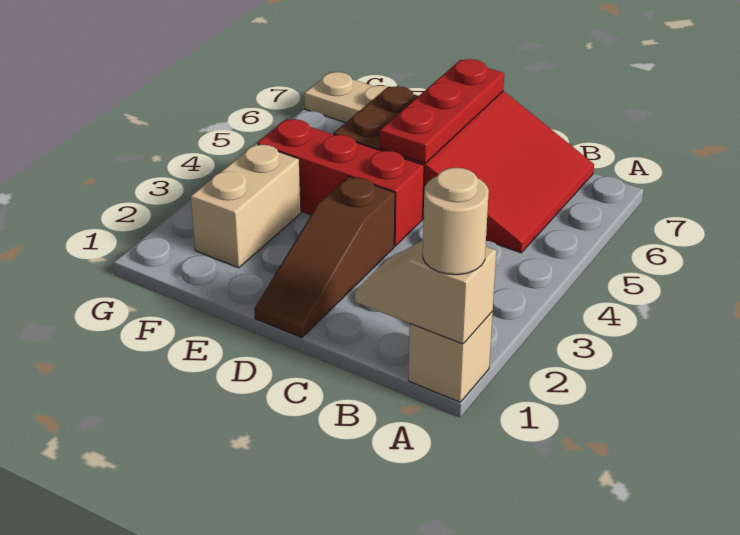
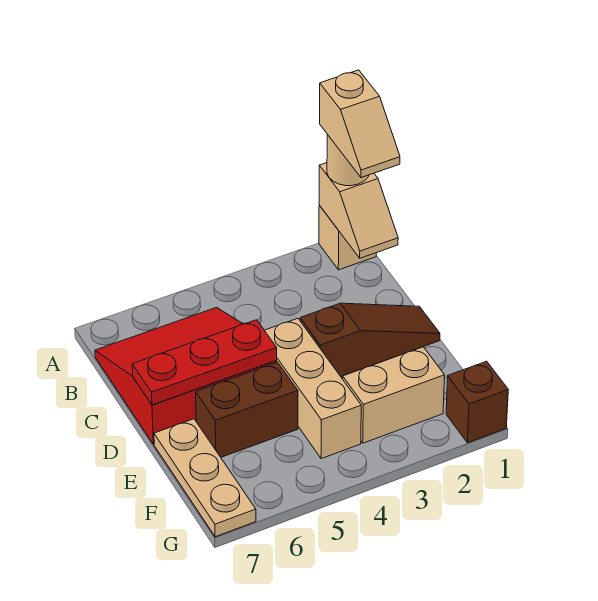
none -> tan 1x2 slope [320,70,400,178]
red 1x3 brick [257,119,424,246] -> tan 1x3 brick [264,318,361,459]
none -> brown 1x1 brick [446,361,508,443]

